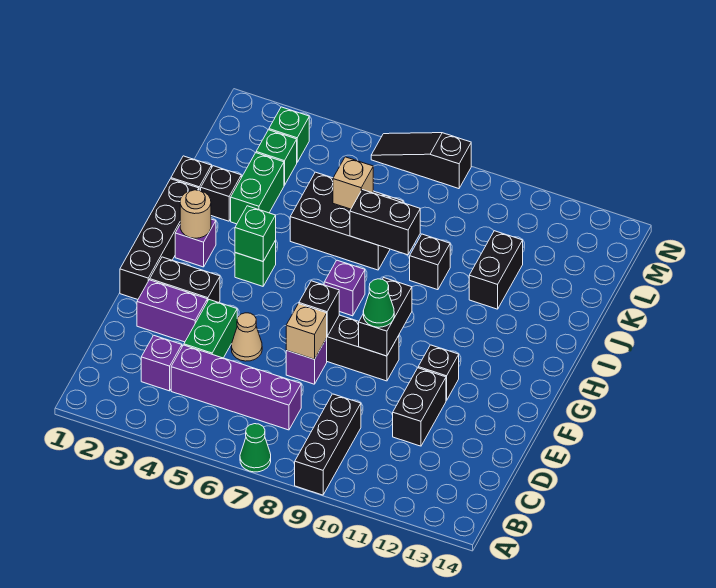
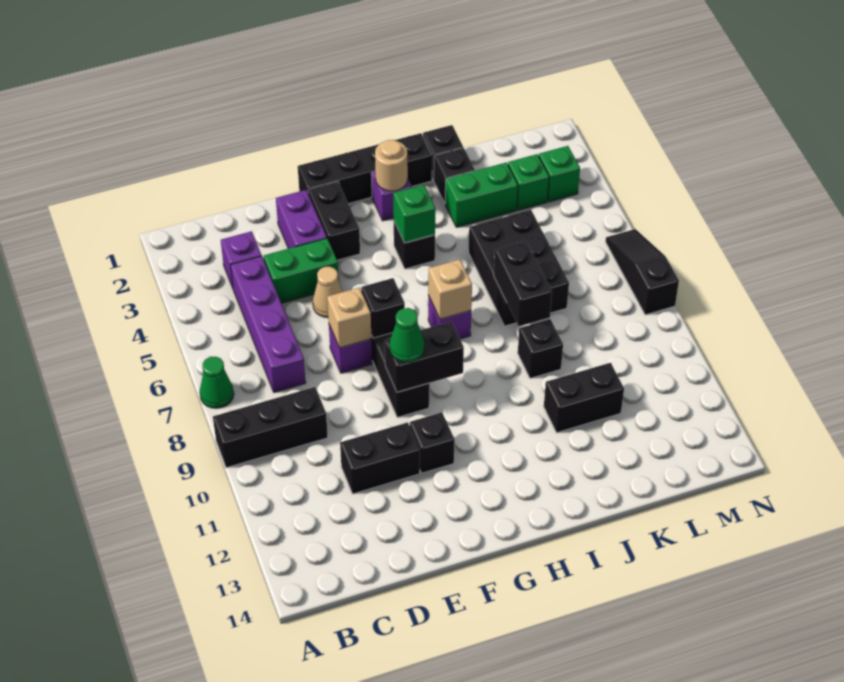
green 1x1 brick [235,240,276,286] -> black 1x1 brick [394,222,435,269]
tan 1x1 brick [333,157,373,209] -> tan 1x1 brick moved to [428,259,472,319]

